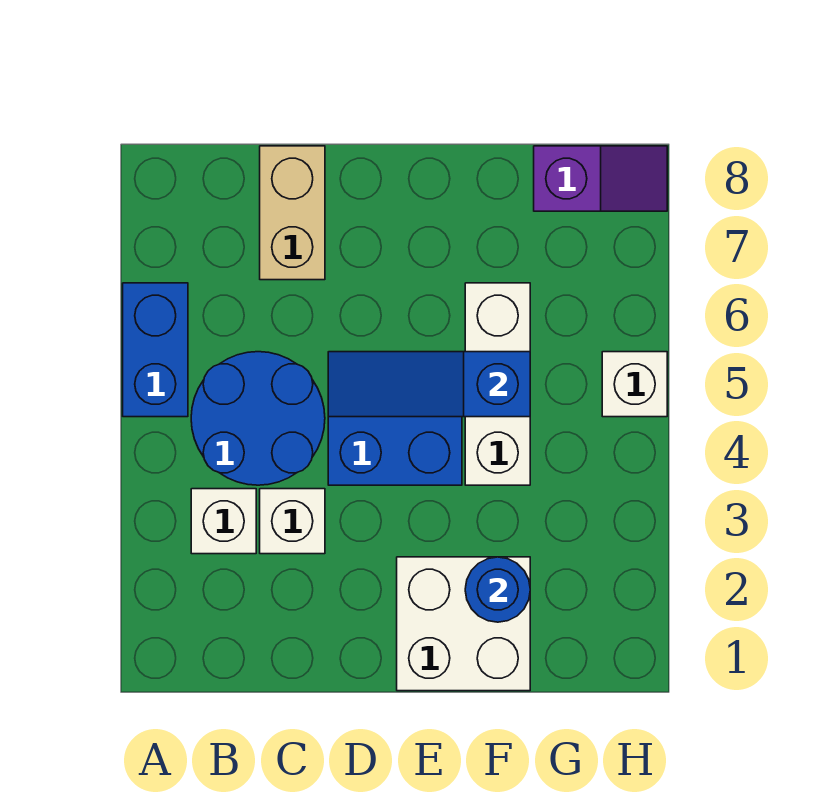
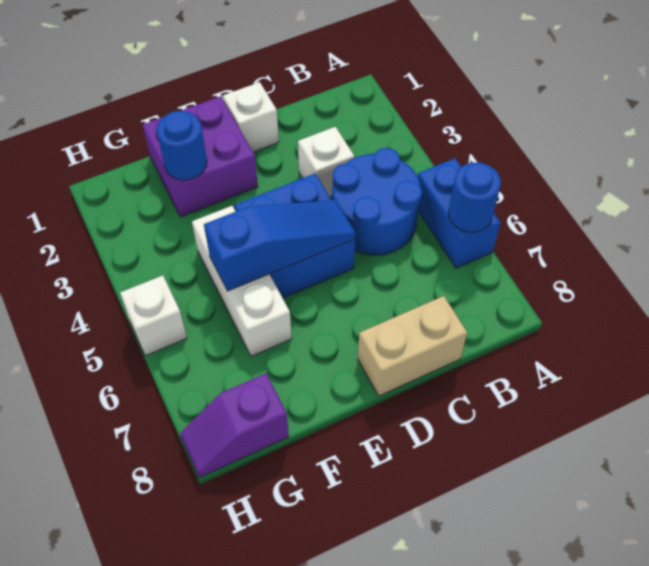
none -> blue 1x1 round brick [449,163,501,232]
white 1x1 brick [191,489,256,554] -> white 1x1 brick moved to [223,82,279,152]
tan 1x2 brick [260,146,325,280] -> tan 1x2 brick turned to [358,296,467,396]
white 2x2 brick [397,557,530,691] -> purple 2x2 brick [143,96,258,217]

